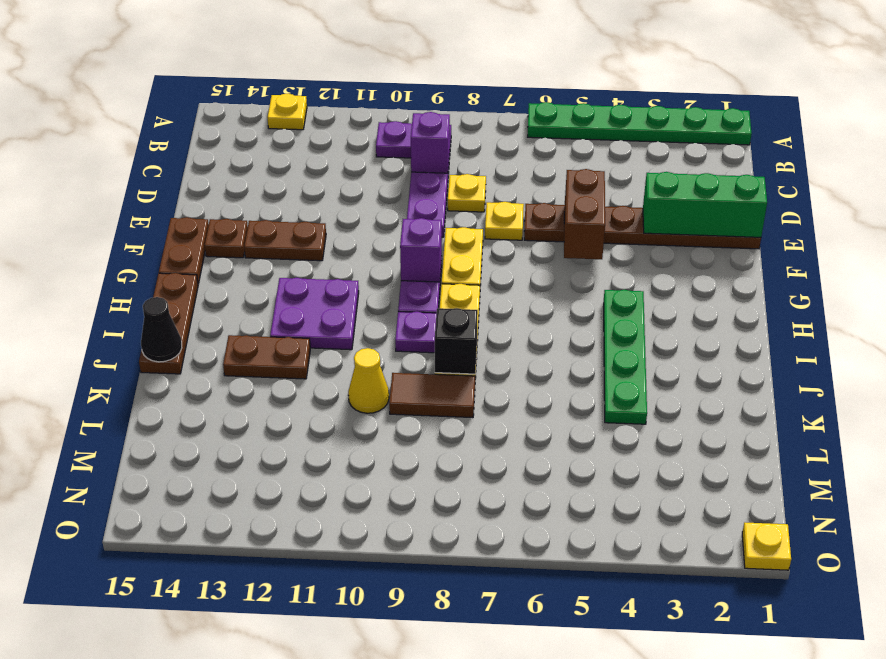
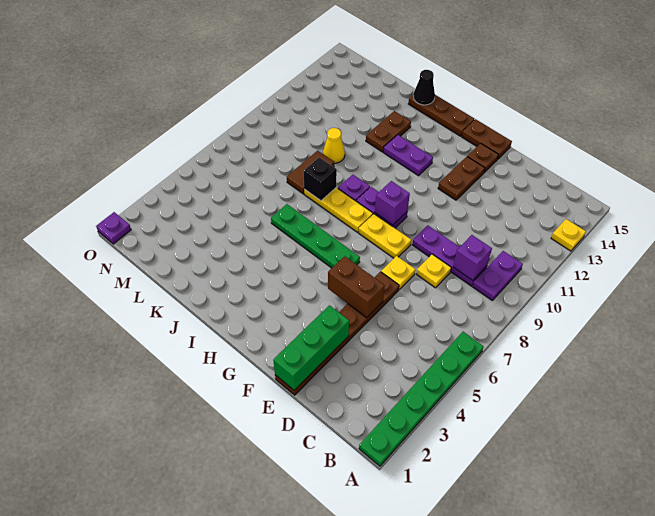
green 1x4 plate [604,290,647,424] -> green 1x4 plate moved to [271,204,360,268]
purple 2x2 plate [270,278,359,350] -> purple 1x2 plate [383,135,433,176]
yellow 1x1 plate [742,522,791,570] -> purple 1x1 plate [96,212,131,244]

